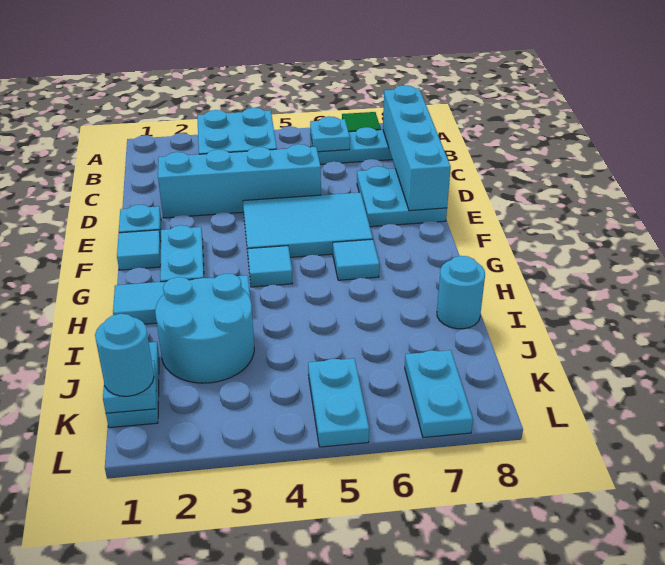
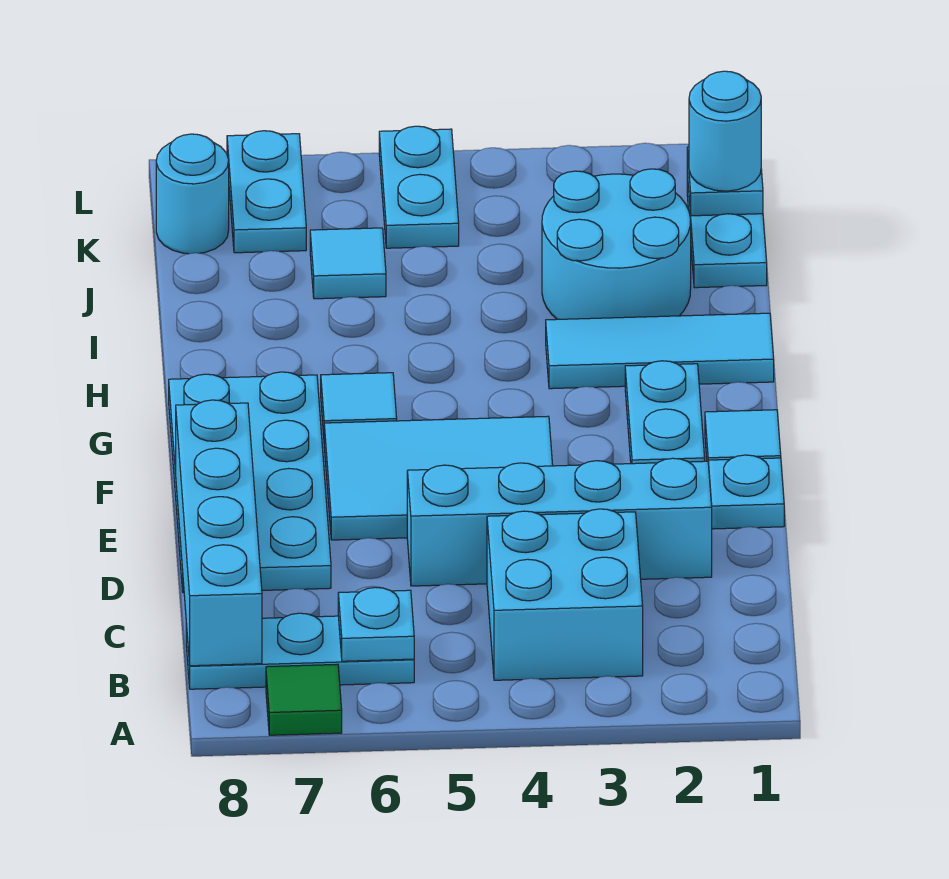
cyan 2x2 plate [357,166,447,227] -> cyan 2x4 plate [169,372,331,593]
cyan 1x1 tile [248,246,293,287] -> cyan 1x1 tile moved to [310,228,386,299]
cyan 1x1 round brick [437,256,485,329] -> cyan 1x1 round brick moved to [156,134,229,254]

